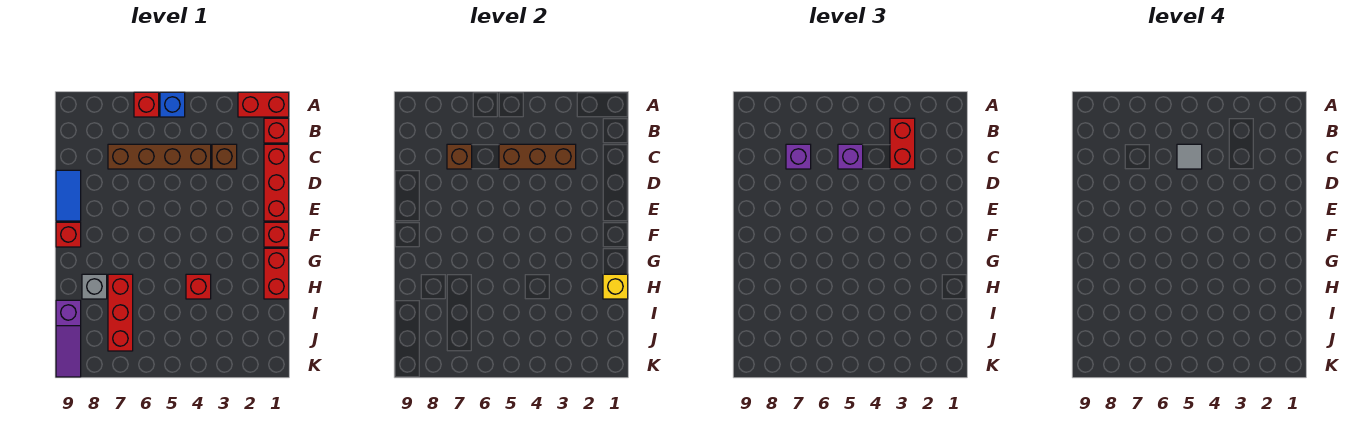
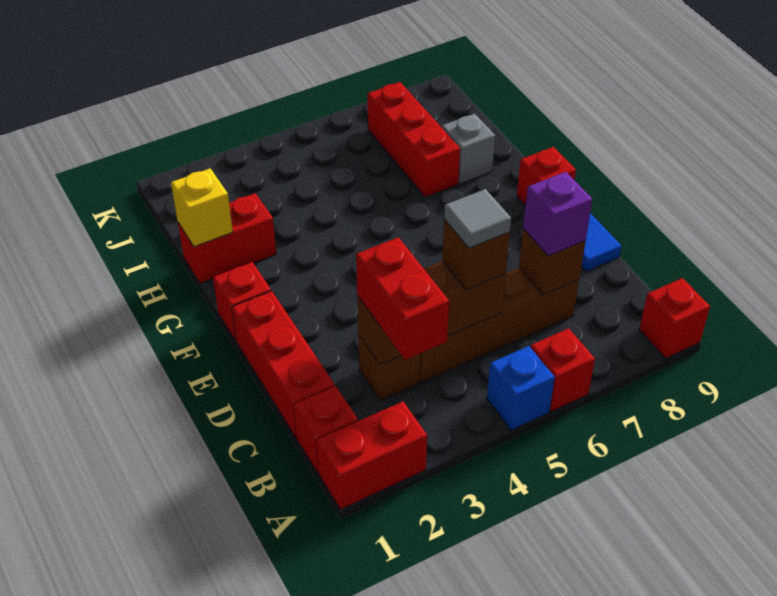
purple 1x1 brick [838,144,863,169] -> brown 1x1 brick [442,220,510,290]
red 1x2 brick [264,248,289,299] -> red 1x2 brick turned to [178,193,276,283]
red 1x1 brick [186,274,211,299] -> red 1x1 brick moved to [639,278,710,358]
purple 1x3 slope [56,300,81,377] -> none

